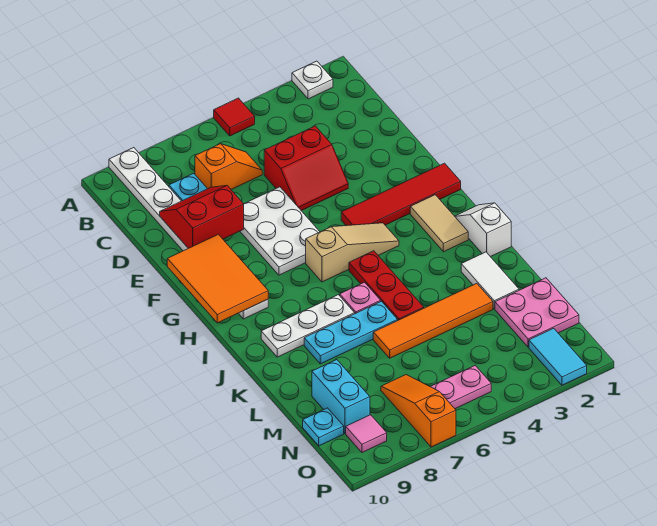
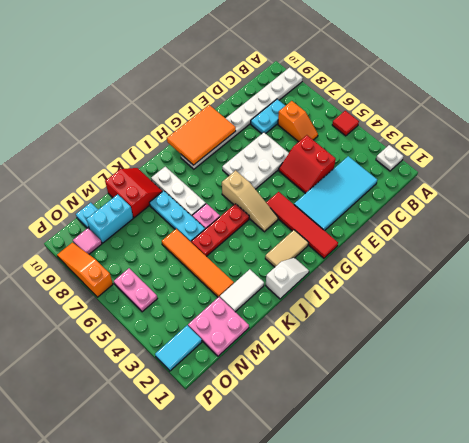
none -> cyan 2x4 tile [294,156,377,231]
red 2x2 slope [160,186,244,248] -> red 2x2 slope moved to [105,168,163,218]
orange 1x3 slope [381,375,456,447] -> orange 1x3 slope turned to [57,243,113,297]

